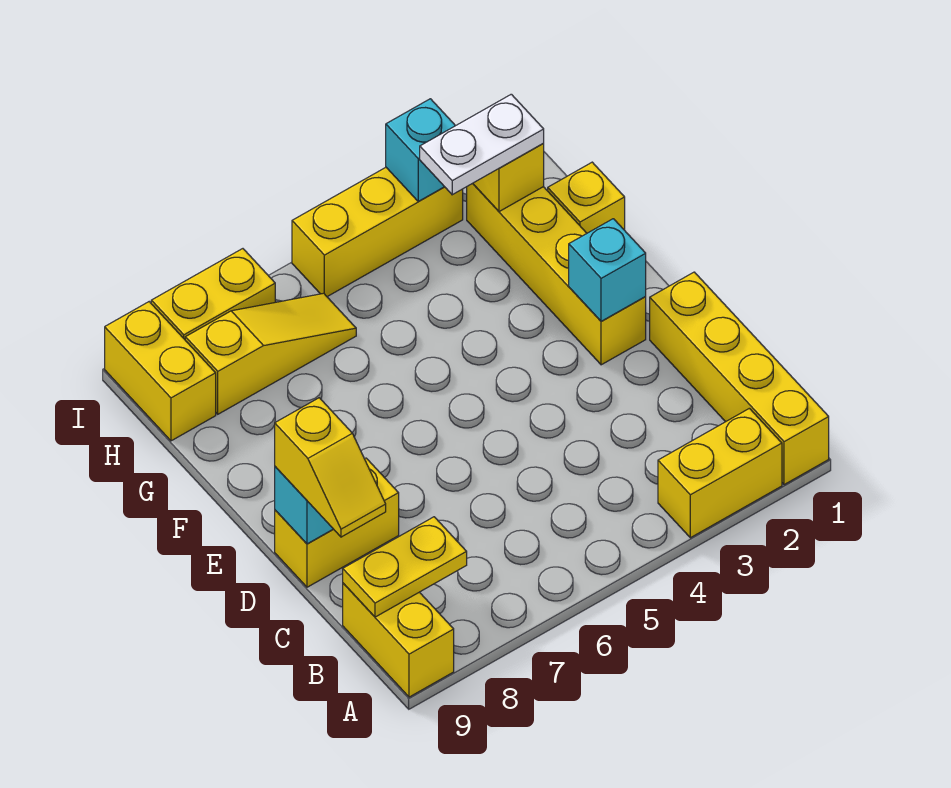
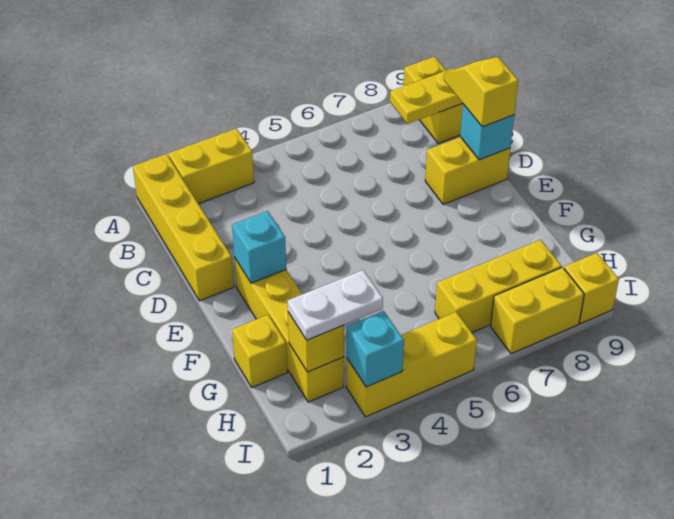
yellow 1x3 slope [185,293,356,414] -> yellow 1x3 brick [435,240,562,332]
yellow 1x2 brick [105,302,216,441] -> yellow 1x1 brick [564,253,619,324]

